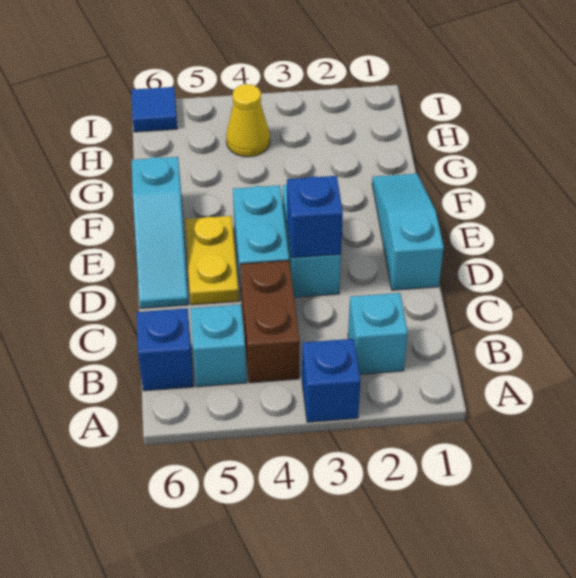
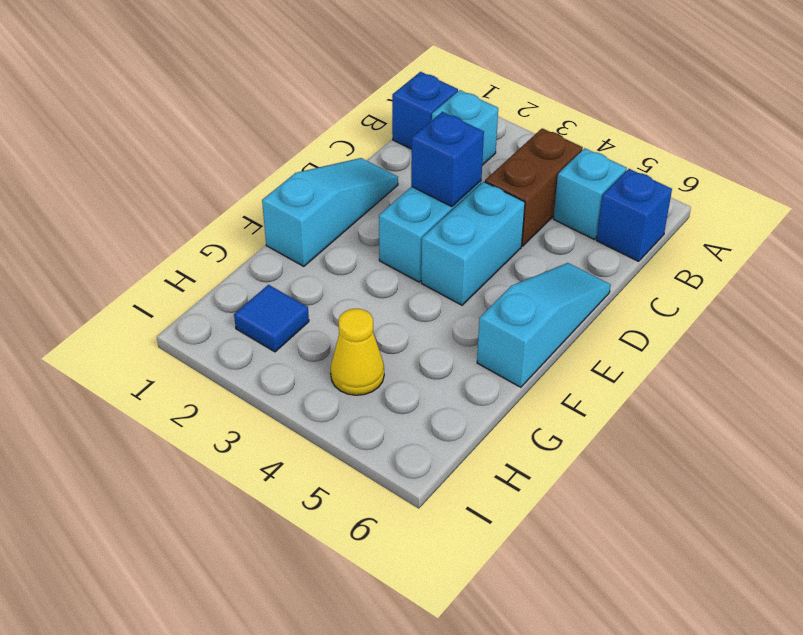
blue 1x1 brick [302,339,361,422] -> blue 1x1 brick moved to [392,72,458,149]
cyan 1x3 slope [372,174,444,290] -> cyan 1x3 slope turned to [262,158,398,266]
yellow 1x2 plate [185,216,239,305] -> none
blue 1x1 tile [131,87,177,132] -> blue 1x1 tile moved to [234,285,309,352]

